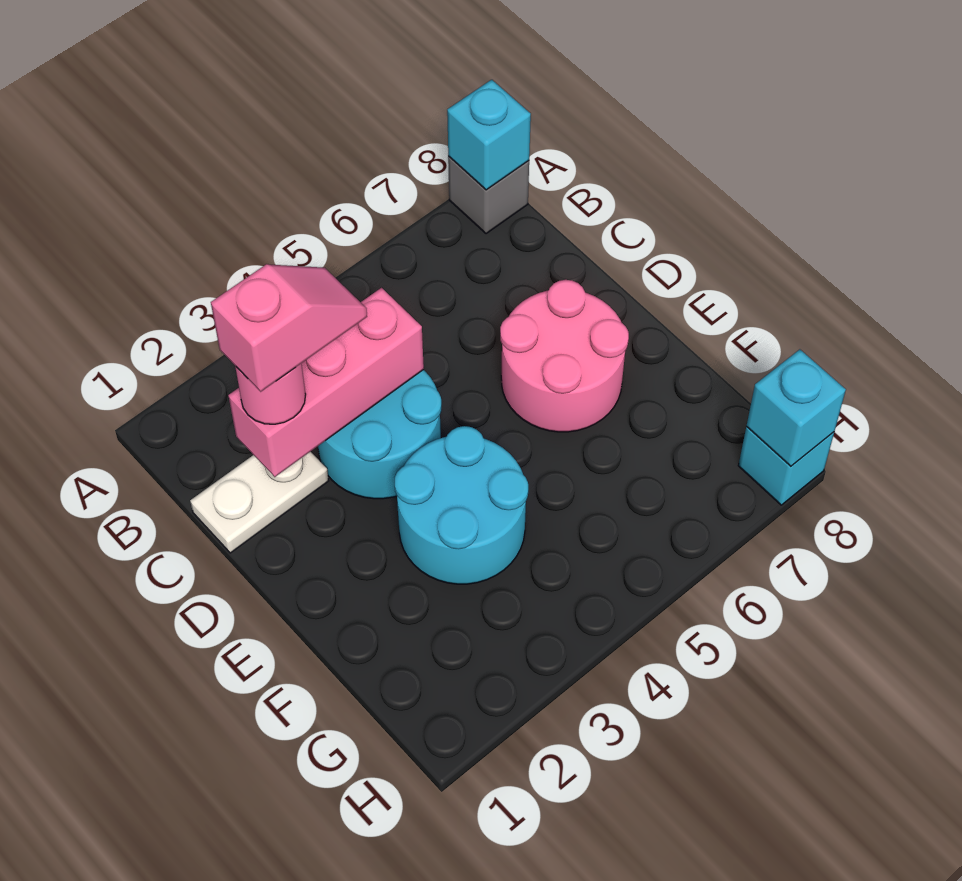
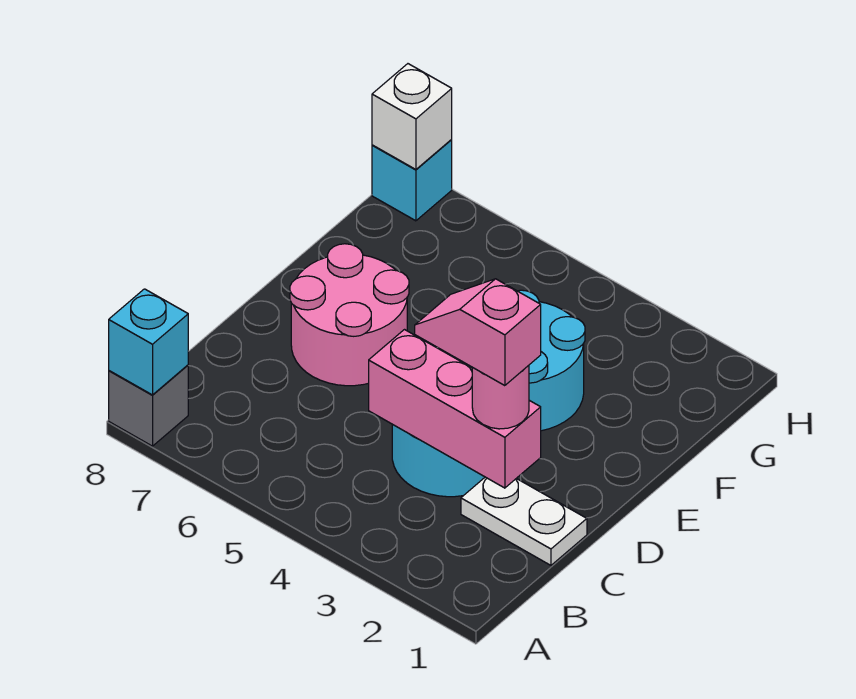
cyan 1x1 brick [746,349,846,466] -> white 1x1 brick [372,64,452,169]

